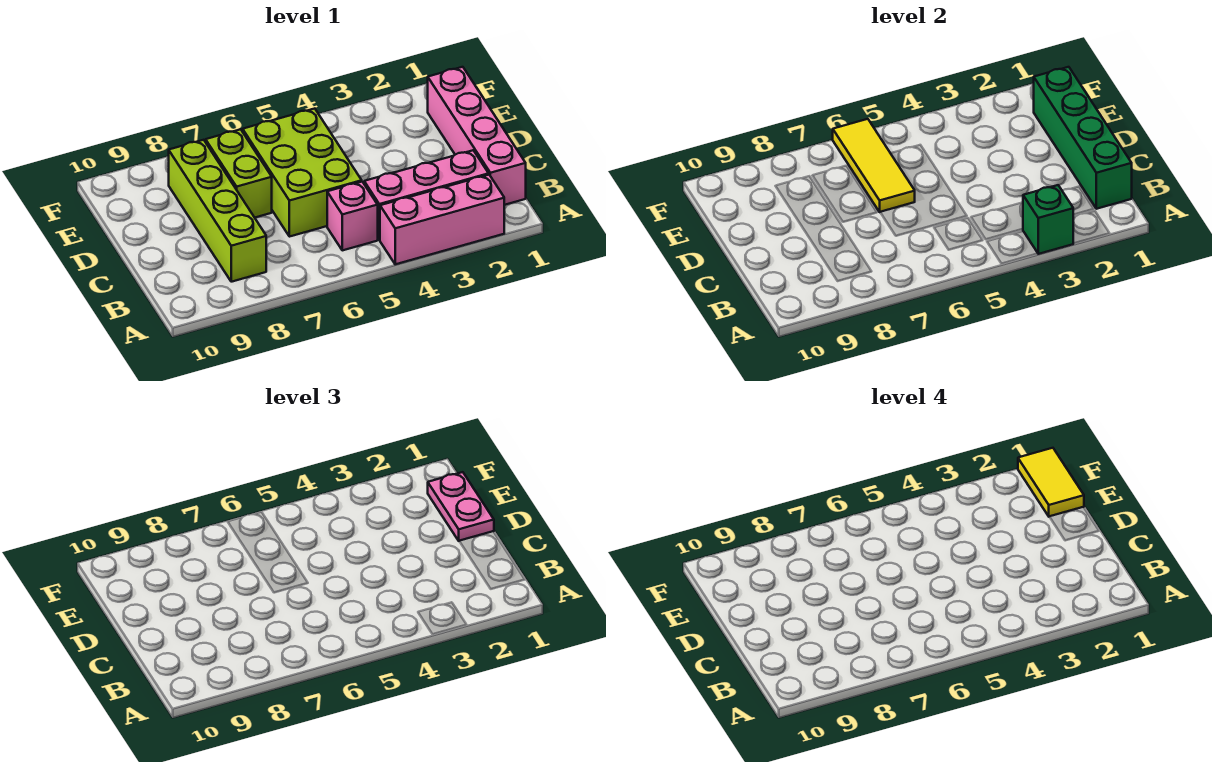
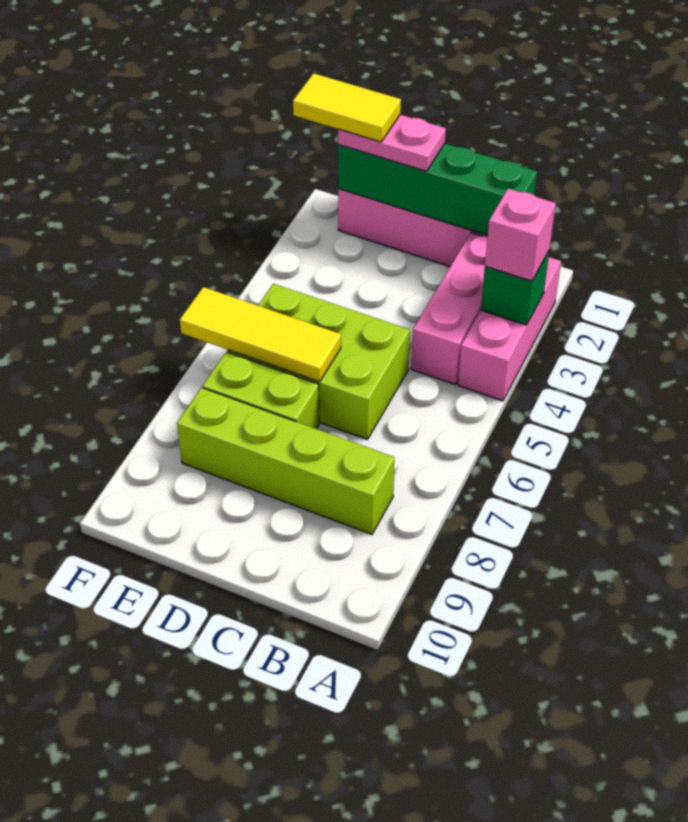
pink 1x1 brick [327,182,378,250] -> pink 1x1 brick moved to [485,189,556,281]

